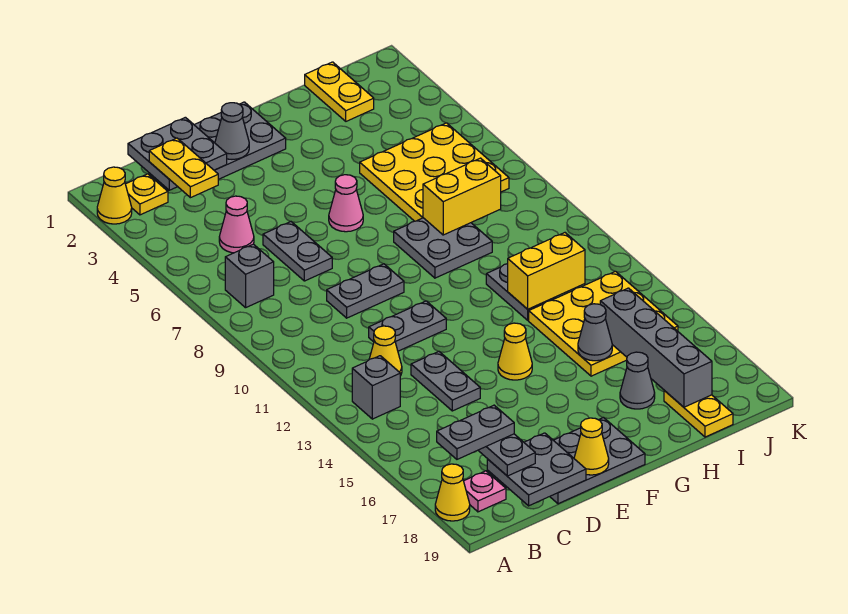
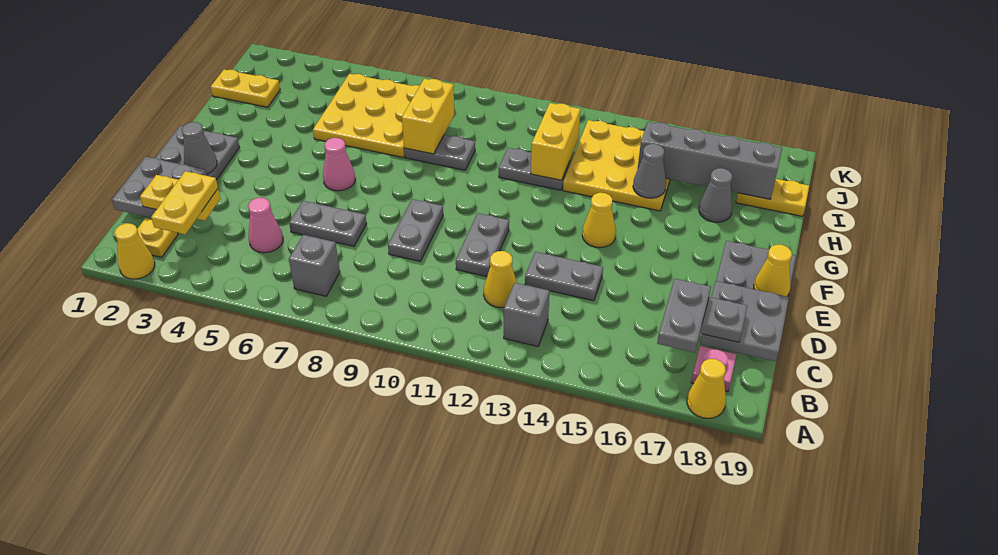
none -> yellow 1x2 plate [151,171,218,234]
grey 2x2 plate [394,218,492,278] -> grey 1x2 plate [404,135,475,170]

